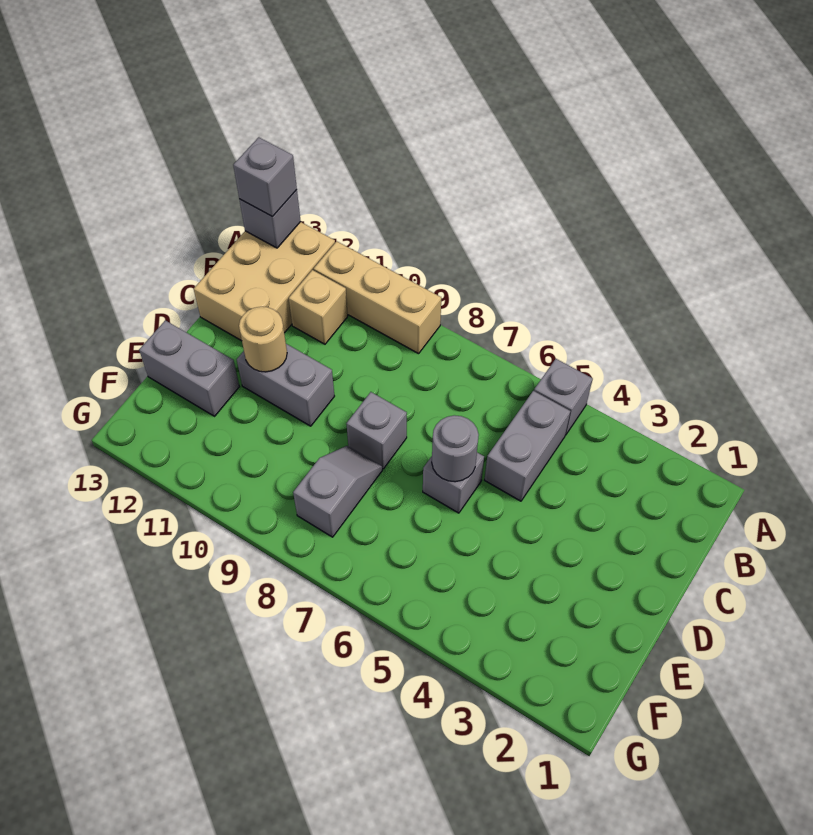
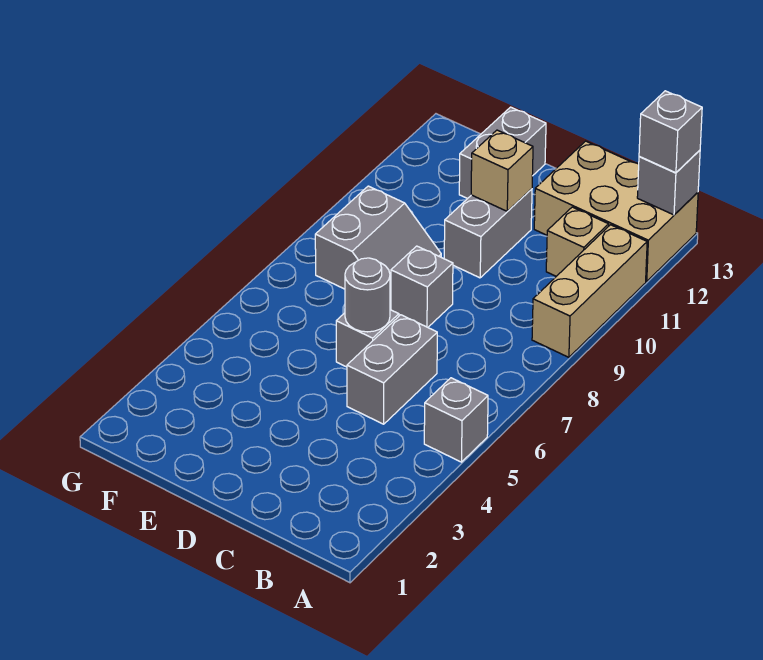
grey 1x2 brick [485,391,570,501] -> grey 1x2 brick turned to [347,315,437,424]
tan 1x1 round brick [239,307,287,372] -> tan 1x1 brick [471,130,533,211]
grey 1x2 slope [293,446,382,537] -> grey 2x2 slope [315,186,441,309]

